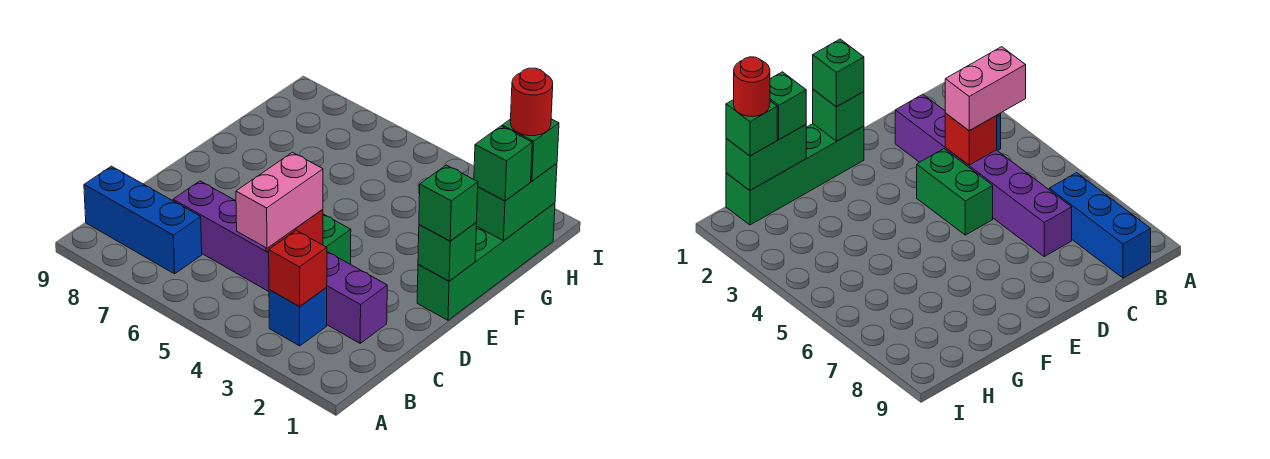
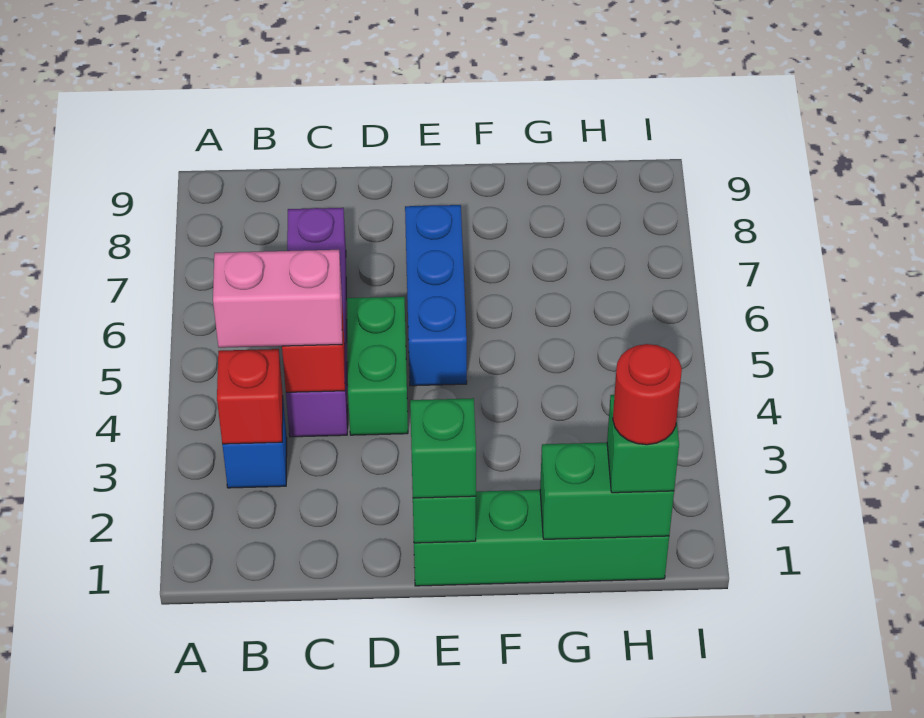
blue 1x3 brick [84,166,202,274] -> blue 1x3 brick moved to [405,205,467,386]
purple 1x6 brick [173,181,387,343] -> purple 1x4 brick [286,208,347,437]
green 1x1 brick [474,126,532,201] -> none

